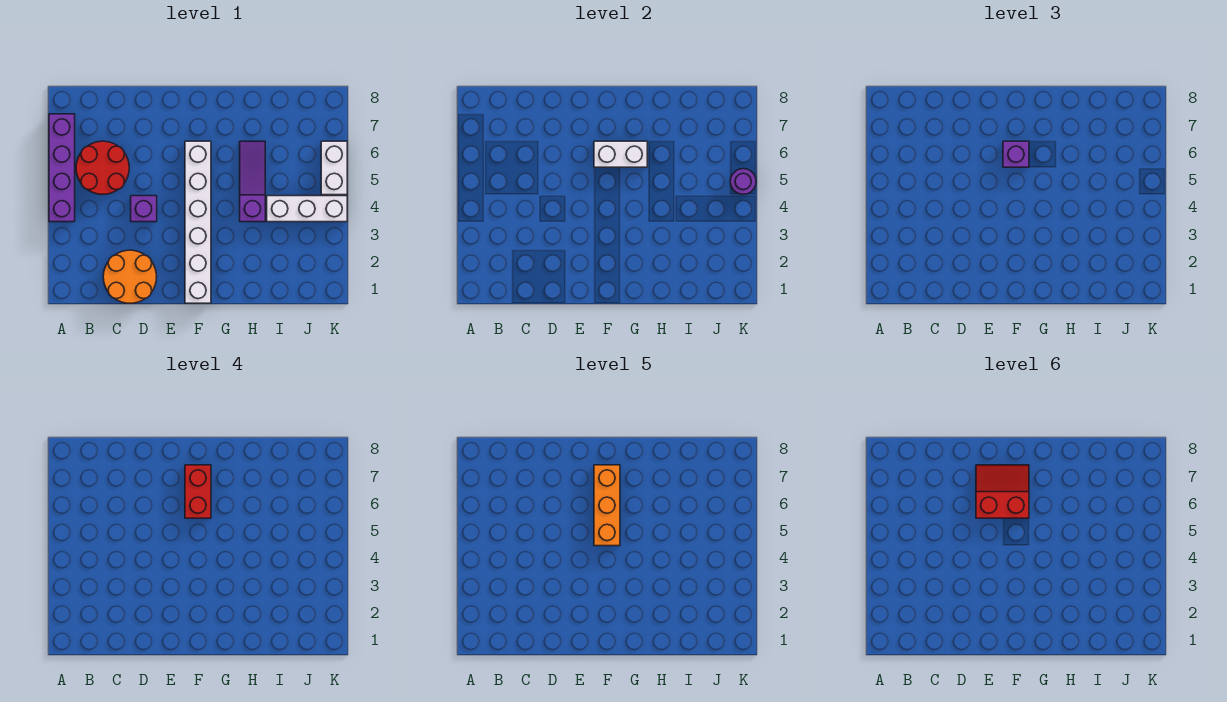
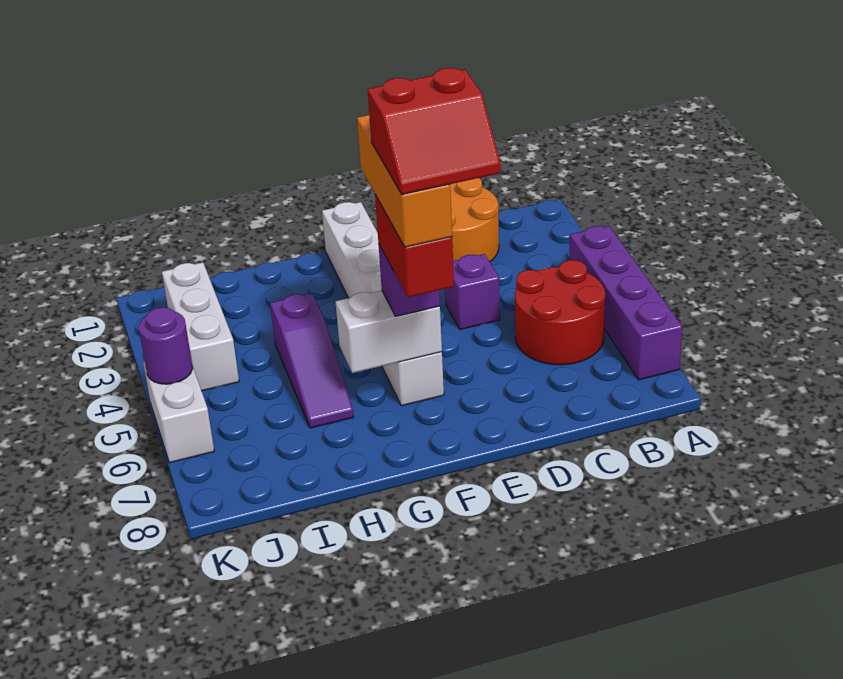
white 1x3 brick [267,196,347,222] -> white 1x3 brick turned to [162,262,239,391]

